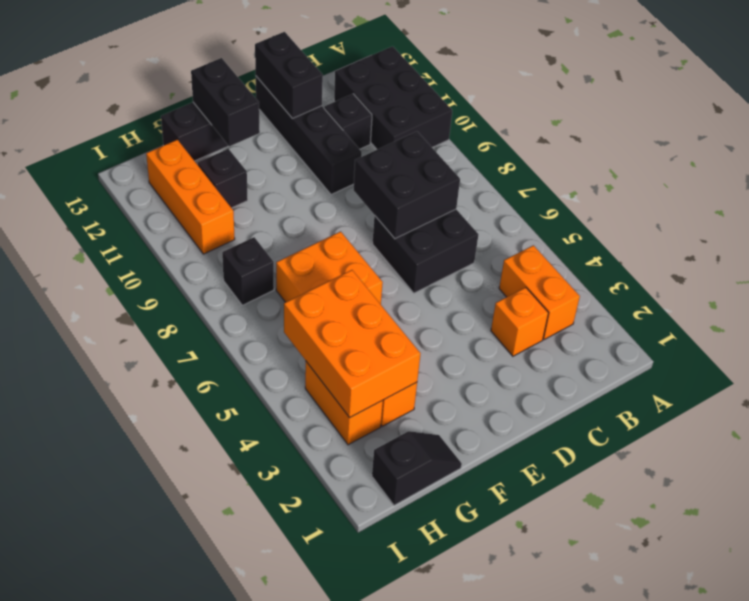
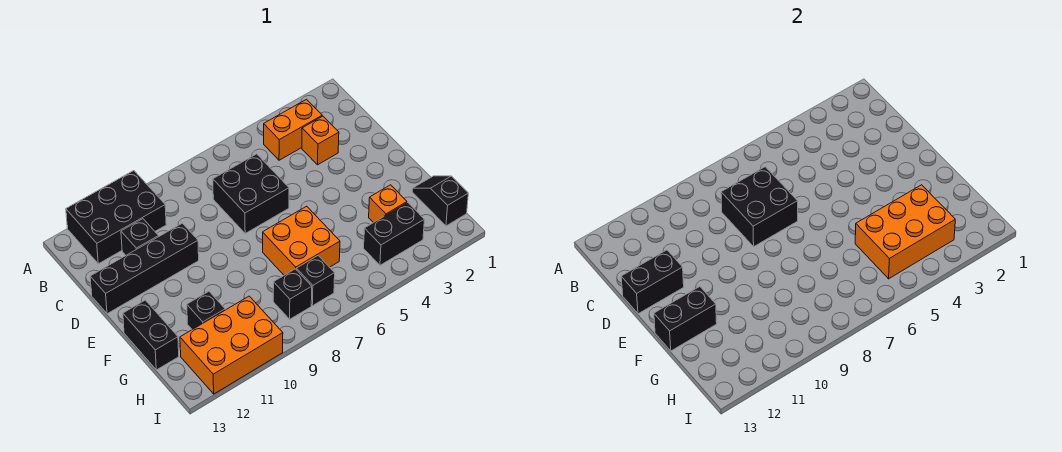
orange 1x2 brick [305,362,383,445] -> black 1x2 brick [364,203,424,265]
none -> black 1x1 brick [296,256,335,306]
orange 1x3 brick [146,140,235,254] -> orange 2x3 brick [180,296,283,394]

